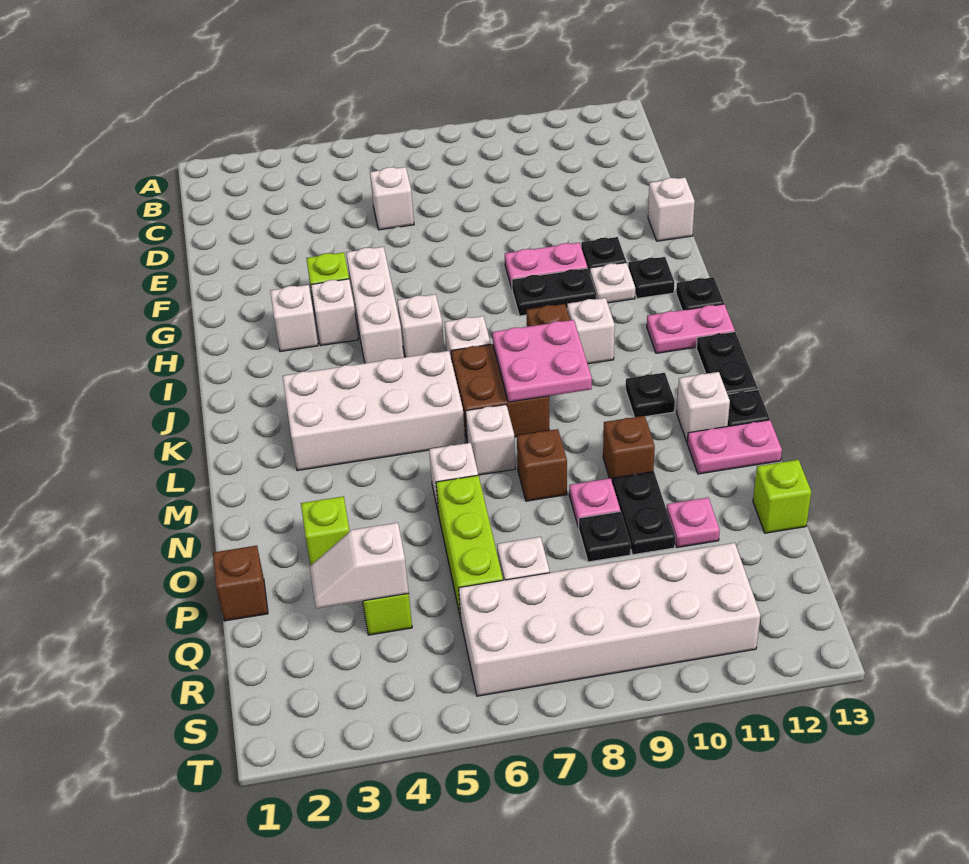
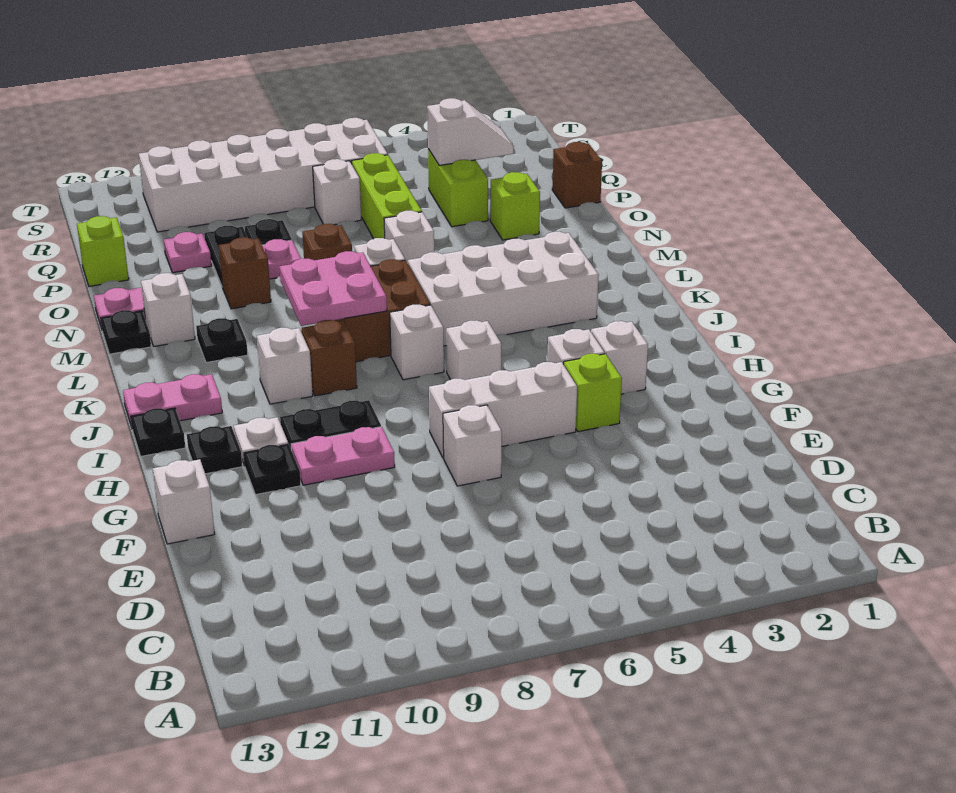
white 1x1 brick [370,167,414,230] -> white 1x1 brick moved to [443,405,502,486]
white 1x3 brick [346,247,404,363] -> white 1x3 brick turned to [429,362,577,458]
black 1x2 plate [696,332,758,394] -> none

